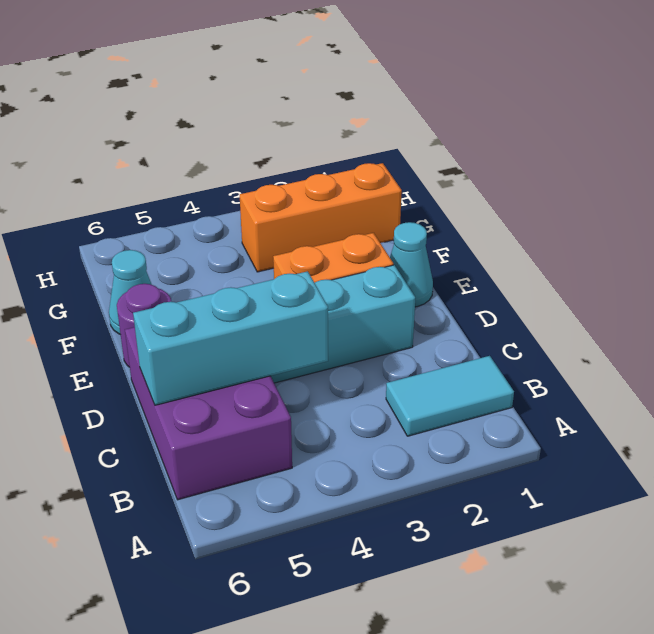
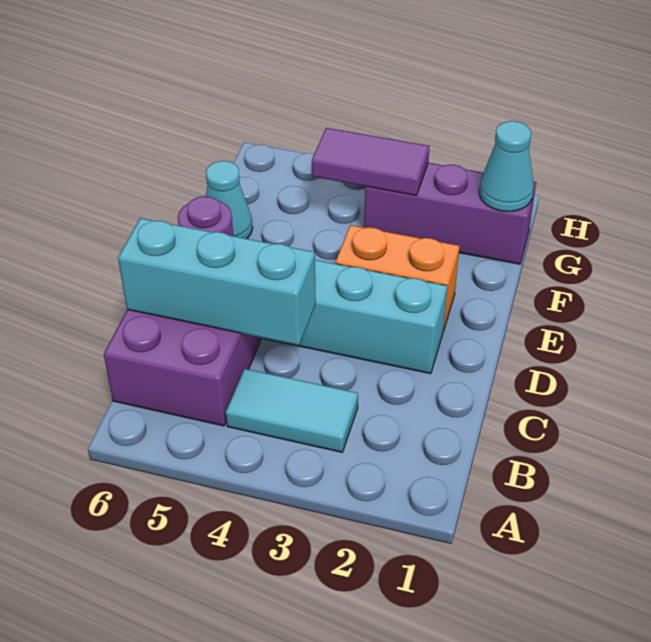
cyan 1x2 tile [386,356,514,436] -> cyan 1x2 tile moved to [226,369,358,452]
cyan 1x1 cone [390,222,433,307] -> cyan 1x1 cone moved to [479,121,534,212]
orange 1x3 brick [240,163,402,272] -> purple 1x3 brick [364,163,536,264]
none -> purple 1x2 tile [312,128,429,196]

